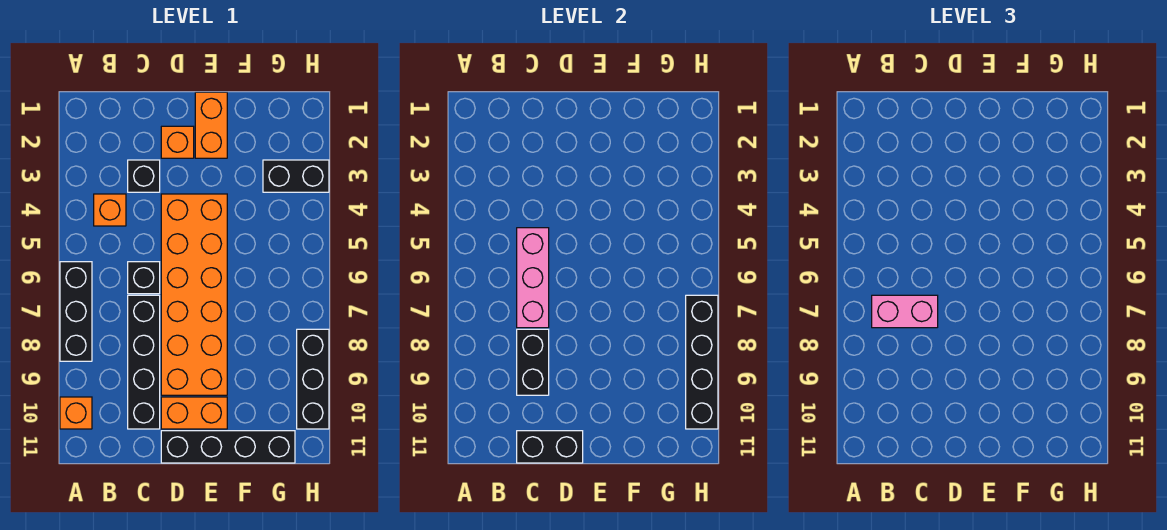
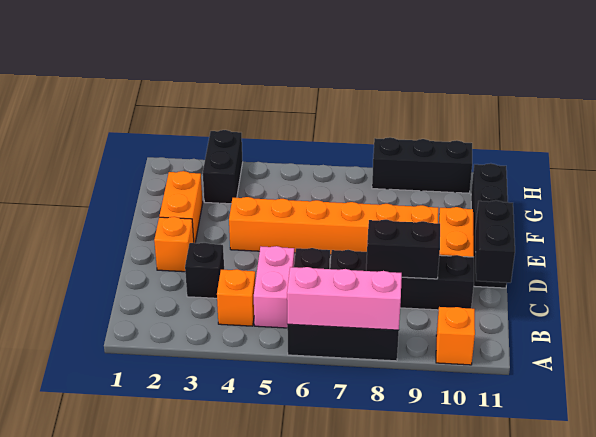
pink 1x2 brick [872,295,938,328] -> pink 1x2 brick moved to [254,246,294,328]
pink 1x3 brick [517,228,549,328] -> pink 1x3 brick moved to [287,267,402,330]
orange 2x6 brick [161,194,227,395] -> orange 1x6 brick [229,197,438,255]
orange 1x2 brick [195,92,227,158] -> orange 1x2 brick turned to [159,171,203,243]
black 1x4 brick [686,295,718,429] -> none

